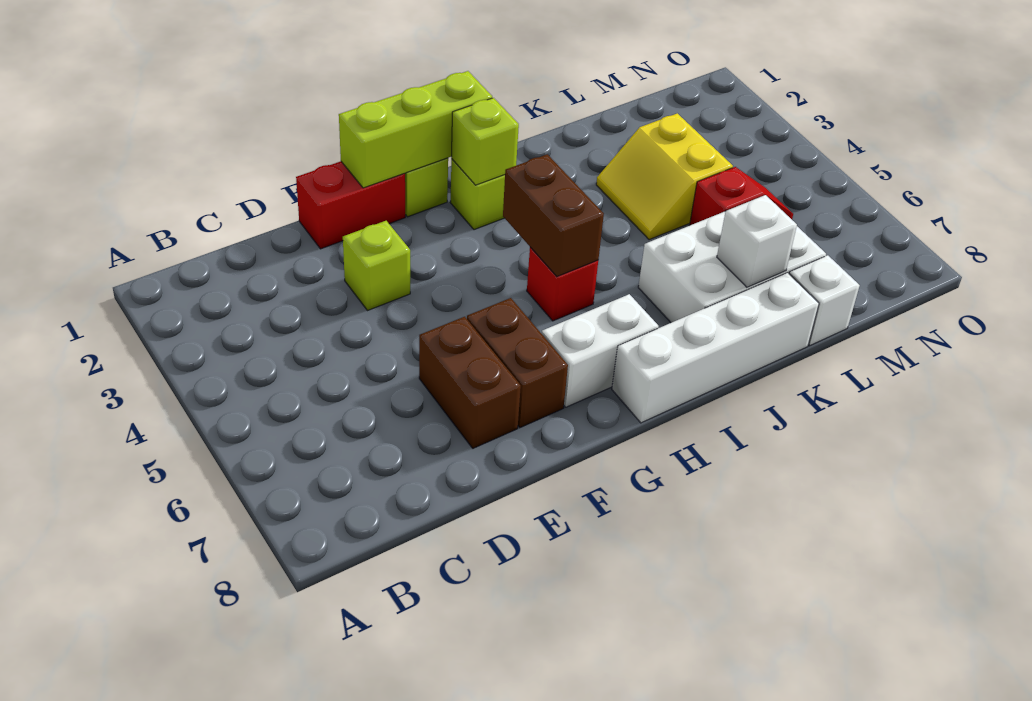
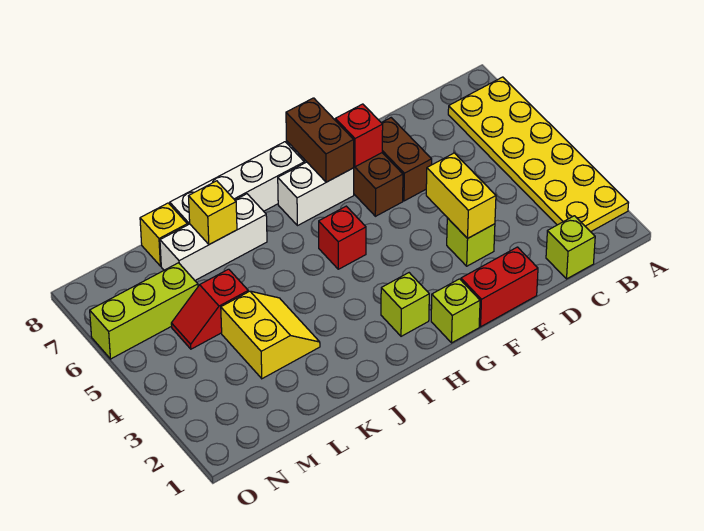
none -> yellow 2x6 plate [448,77,629,232]
none -> yellow 1x2 brick [426,153,496,238]
lime 1x3 brick [339,71,492,188] -> lime 1x3 brick moved to [90,263,198,359]
none -> red 1x1 brick [335,104,383,167]
lime 1x1 brick [451,98,519,185] -> lime 1x1 brick moved to [546,216,595,279]
brown 1x2 brick [503,154,604,276] -> brown 1x2 brick moved to [286,98,354,182]
white 2x3 brick [638,212,826,323] -> white 1x3 brick [160,194,267,280]
white 1x1 brick [717,195,797,287] -> yellow 1x1 brick [189,181,237,244]
white 1x1 brick [789,255,860,346] -> yellow 1x1 brick [140,203,187,266]

